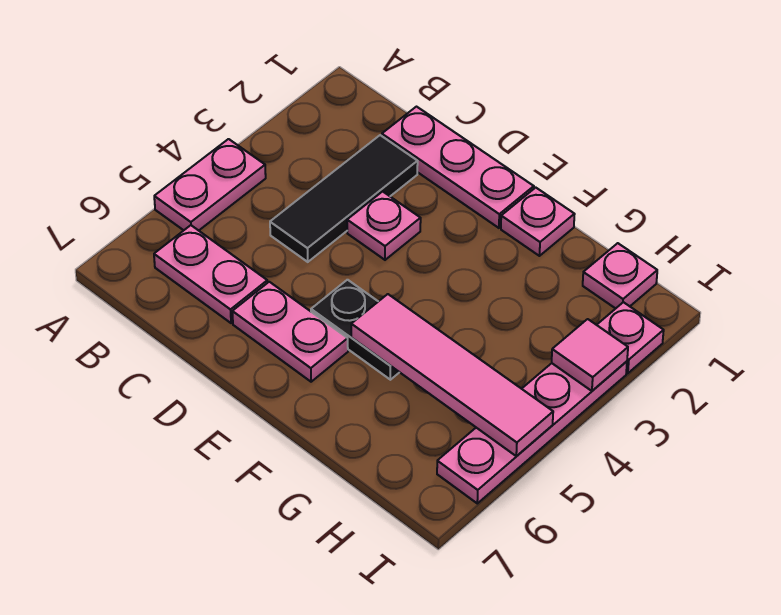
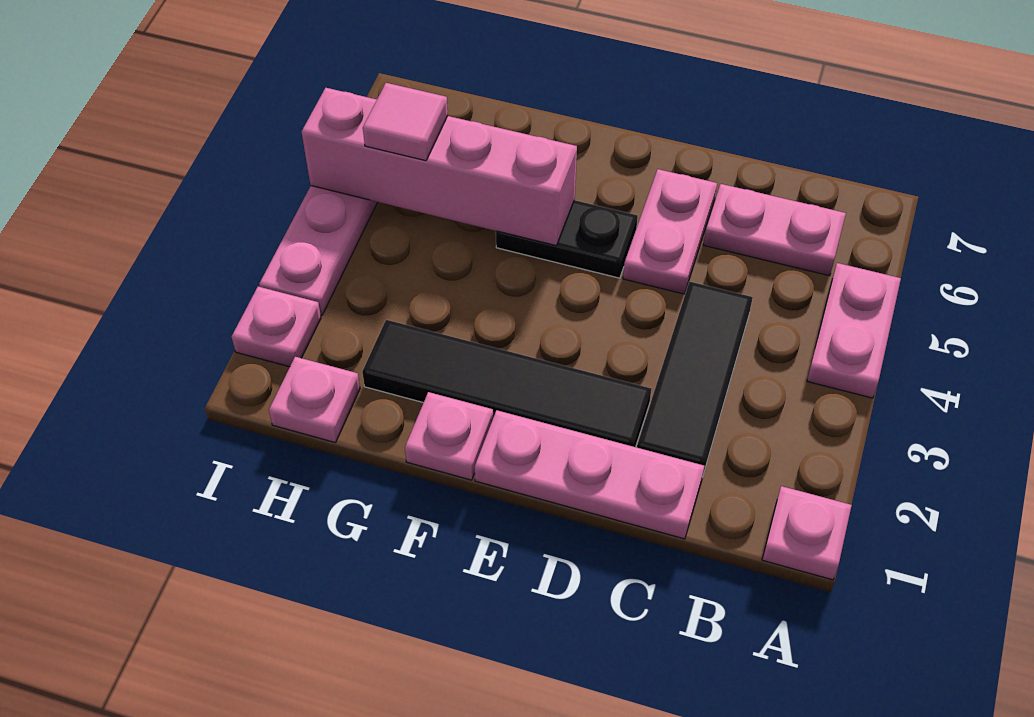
none -> black 1x4 tile [362,320,651,447]
pink 1x1 plate [347,191,421,260] -> pink 1x1 plate moved to [762,486,852,580]
pink 1x2 plate [232,282,348,382] -> pink 1x2 plate turned to [623,169,717,294]
pink 1x4 tile [351,294,553,456] -> pink 1x4 brick [302,88,577,245]
pink 1x1 tile [552,319,628,391] -> pink 1x1 tile moved to [363,83,448,161]

